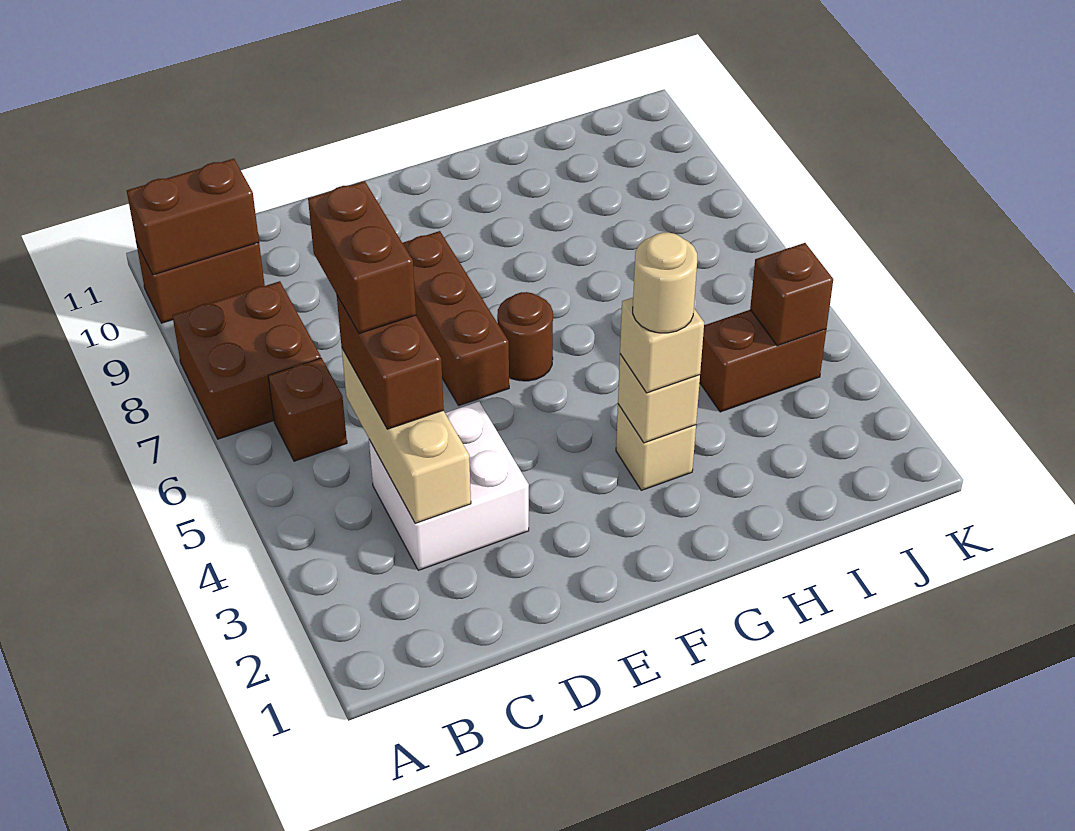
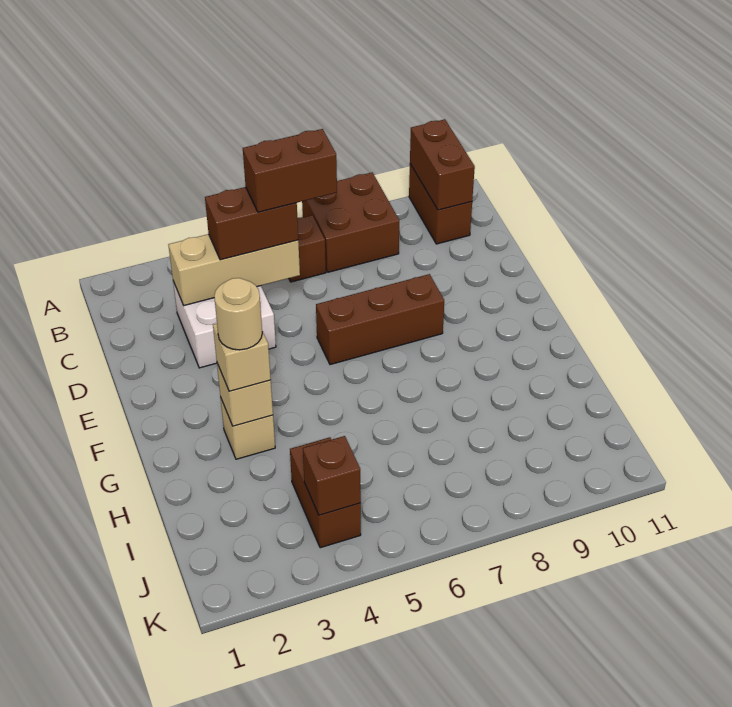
brown 1x1 round brick [497,292,553,381] -> none

